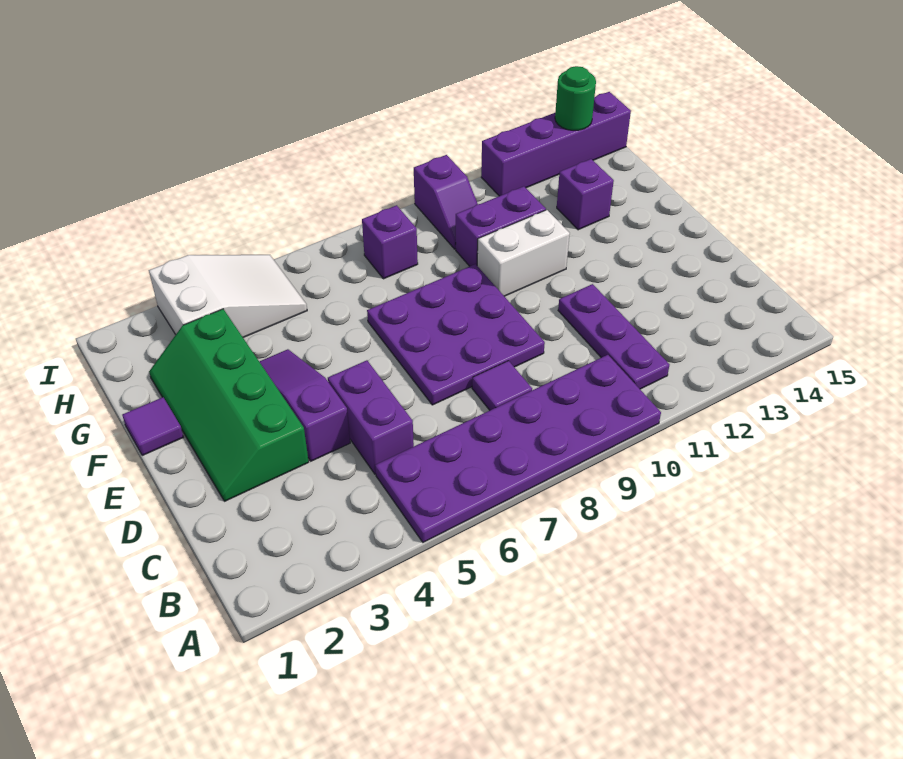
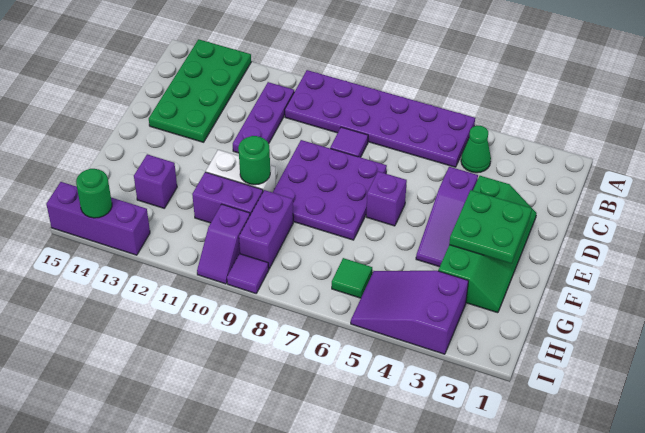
none -> green 2x4 plate [149,39,251,142]
none -> green 1x1 cone [461,126,491,173]
purple 1x2 brick [328,360,414,474] -> purple 1x2 brick moved to [239,190,293,268]
none -> green 2x2 plate [449,190,532,264]
purple 1x1 tile [122,397,183,455] -> purple 1x1 tile moved to [227,254,269,293]
none -> green 1x1 round brick [238,136,270,185]
white 2x3 slope [149,255,307,338] -> purple 2x3 slope [351,271,468,354]
none -> green 1x1 tile [332,258,372,298]
purple 1x1 brick [362,205,418,279] -> purple 1x1 brick moved to [366,172,407,226]
purple 1x2 slope [414,155,478,249] -> purple 1x2 slope turned to [197,204,250,284]
purple 1x4 brick [481,92,631,196] -> purple 1x3 brick [46,182,150,255]

